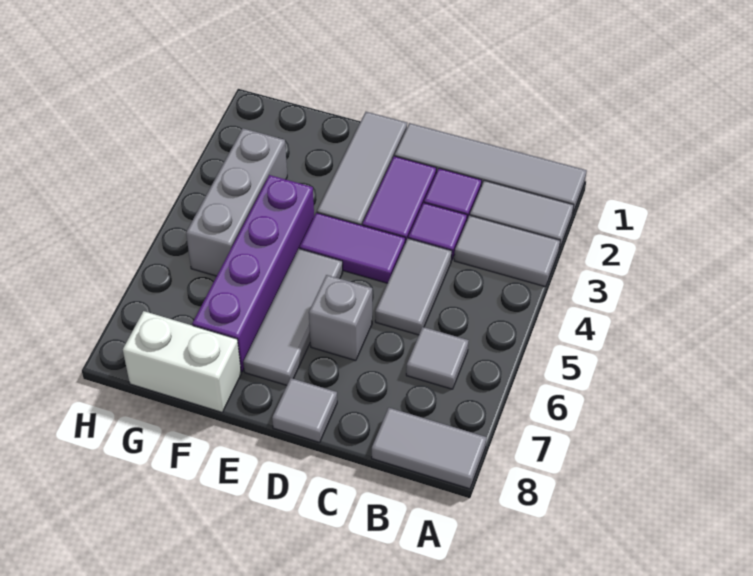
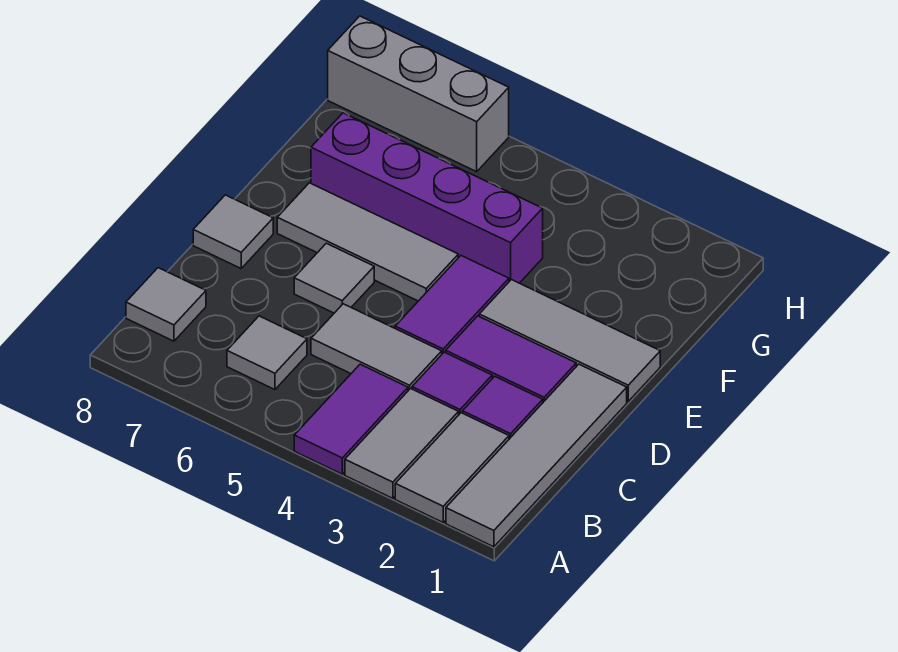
none -> purple 1x2 tile [294,364,408,474]
grey 1x2 tile [372,408,486,489] -> grey 1x1 tile [126,268,206,341]
grey 1x1 brick [309,275,372,361] -> grey 1x1 tile [294,243,374,313]
white 1x2 brick [123,311,241,412] -> none
grey 1x3 brick [186,128,287,276] -> grey 1x3 brick moved to [328,16,509,172]

